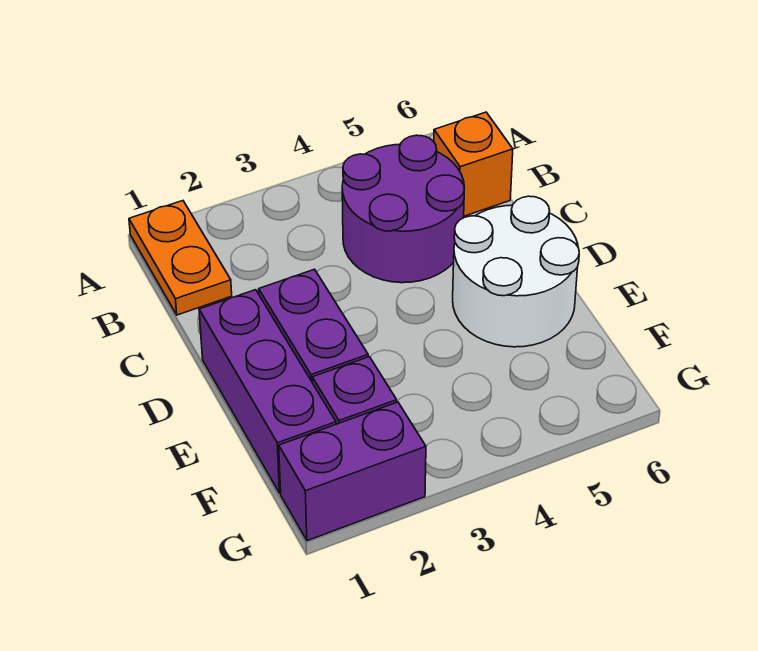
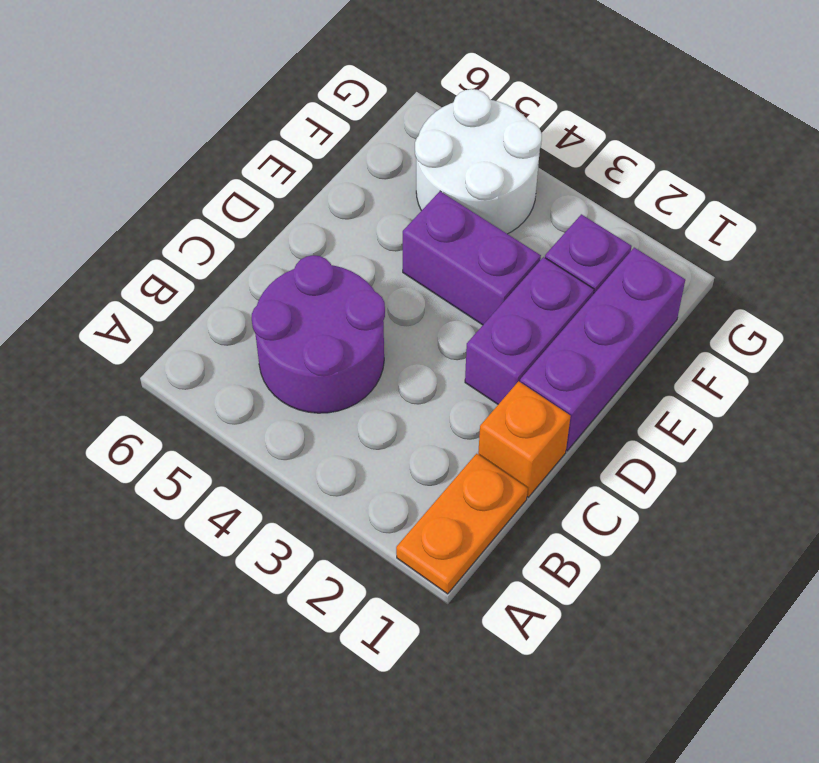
orange 1x1 brick [434,112,513,216] -> orange 1x1 brick moved to [478,381,571,497]
white 2x2 round brick [453,196,579,347] -> white 2x2 round brick moved to [415,89,542,234]
purple 1x2 brick [279,402,426,541] -> purple 1x2 brick moved to [403,191,541,325]

